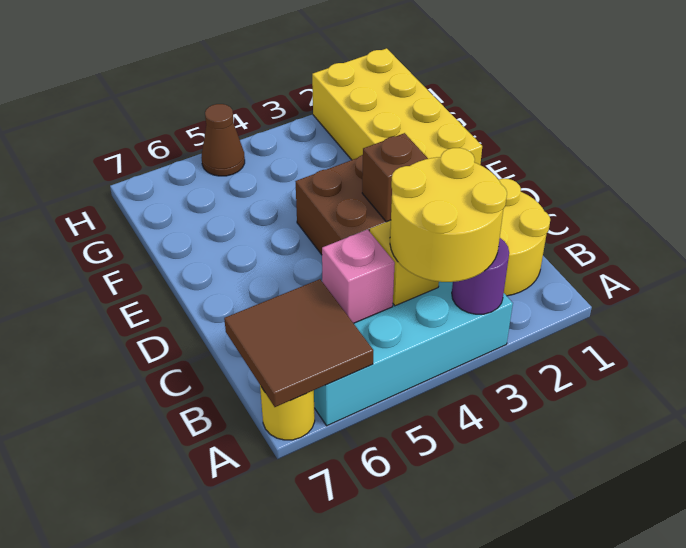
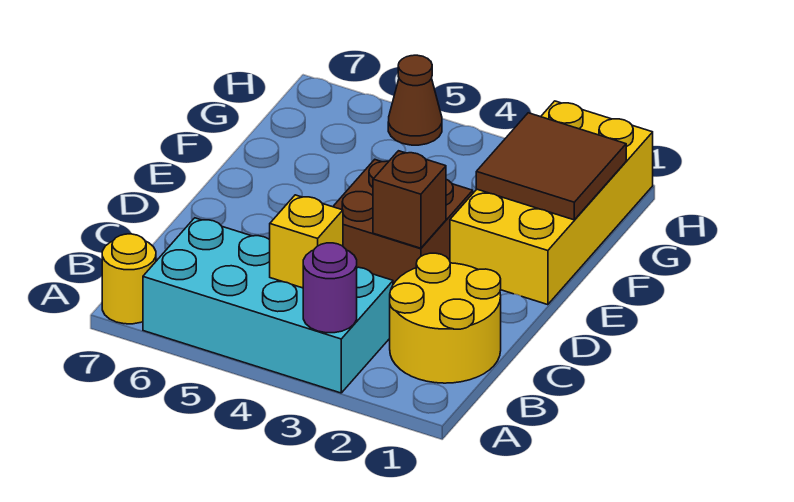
yellow 2x2 round brick [390,148,507,282] -> none
brown 2x2 tile [224,279,373,407] -> brown 2x2 tile moved to [476,113,626,220]
pink 1x1 brick [322,230,395,323] -> none

